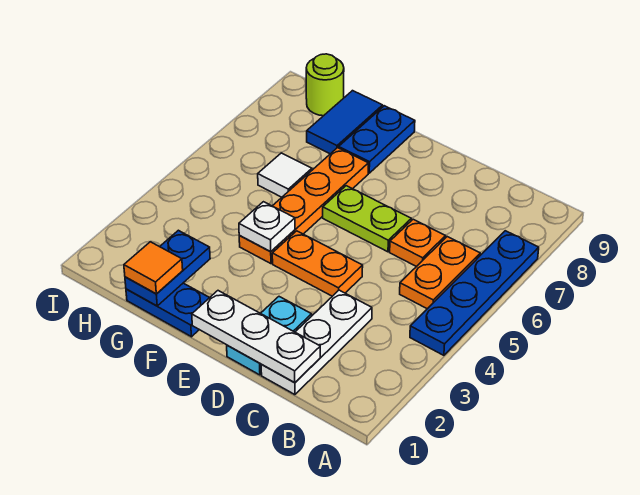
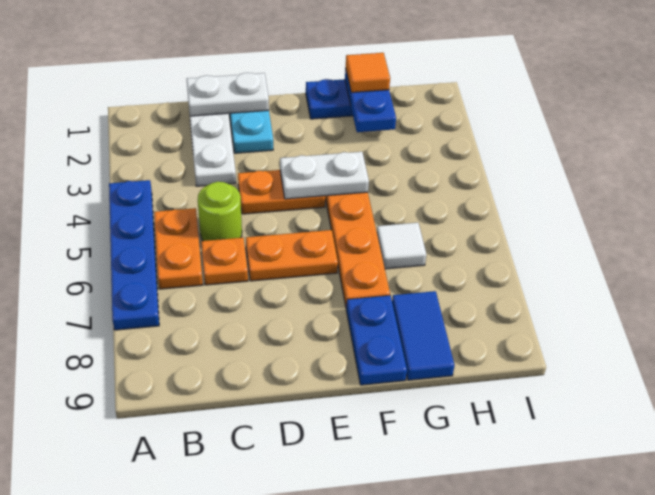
white 1x3 plate [192,291,320,383] -> white 1x2 plate [187,73,269,116]
lime 1x2 plate [323,186,411,252] -> orange 1x2 plate [246,230,338,281]
white 1x1 plate [239,202,295,252] -> white 1x2 plate [280,152,369,199]
lime 1x1 round brick [306,54,344,116] -> lime 1x1 round brick moved to [198,182,242,241]

